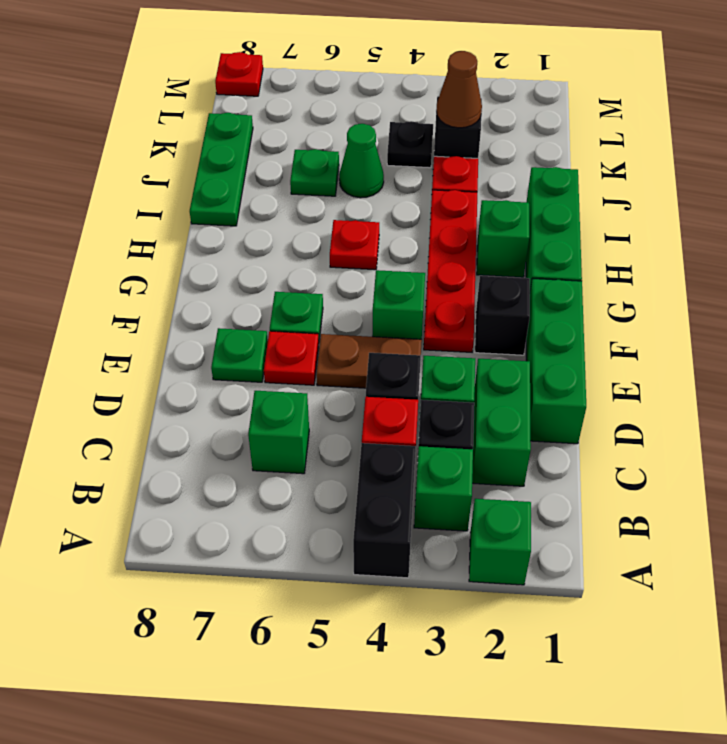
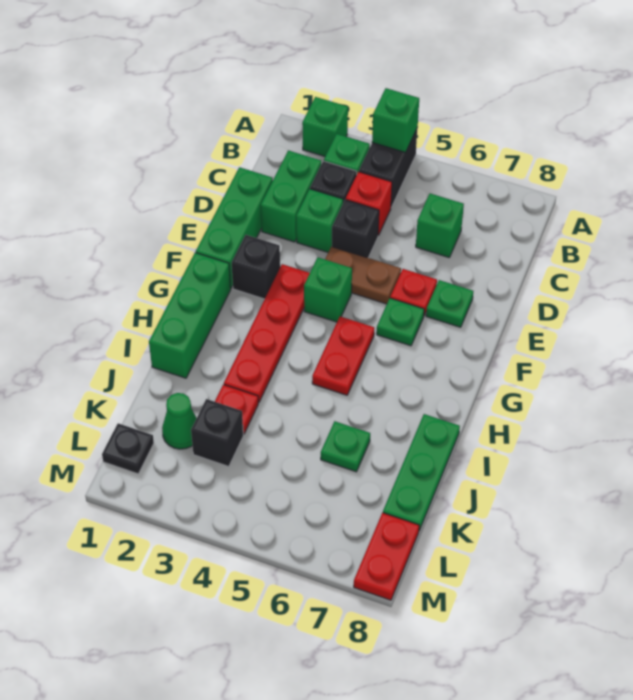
green 1x1 brick [477,200,529,277] -> green 1x1 brick moved to [372,88,419,153]
red 1x1 plate [330,220,379,270] -> red 1x2 plate [312,316,374,395]
green 1x1 cone [339,124,384,198] -> green 1x1 cone moved to [162,393,197,449]
brown 1x1 cone [436,51,482,128] -> none
black 1x1 plate [387,121,433,168] -> black 1x1 plate moved to [102,423,154,474]
red 1x1 plate [215,52,263,96] -> red 1x2 plate [354,513,419,600]

